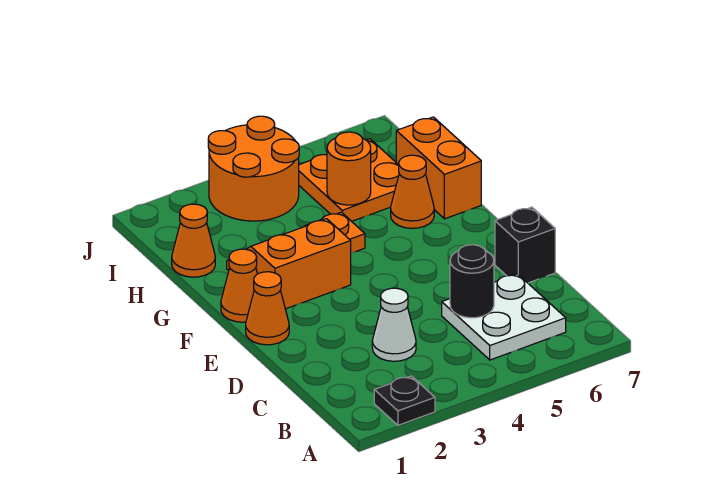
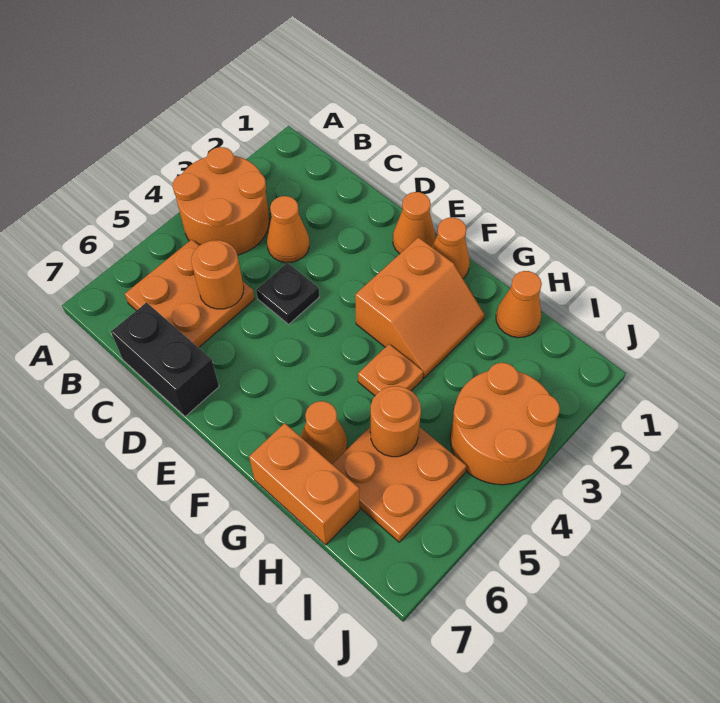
black 1x1 plate [374,376,435,425] -> black 1x1 plate moved to [256,263,319,324]
none -> orange 2x2 round brick [173,147,269,255]
white 2x2 plate [442,274,566,360] -> orange 2x2 plate [125,239,255,348]
white 1x1 cone [372,288,416,361] -> orange 1x1 cone [267,196,309,263]
black 1x1 round brick [450,245,494,318] -> orange 1x1 round brick [191,240,244,309]
black 1x1 brick [495,207,555,283] -> black 1x2 brick [111,302,219,417]

